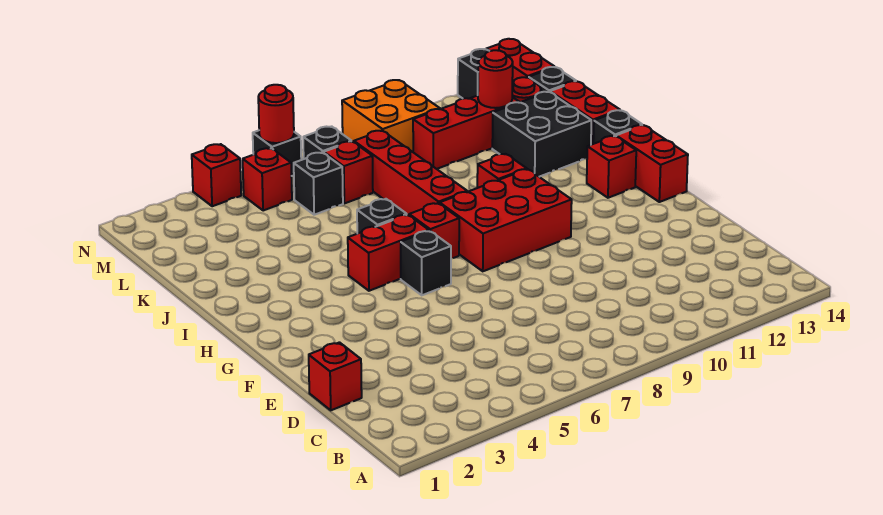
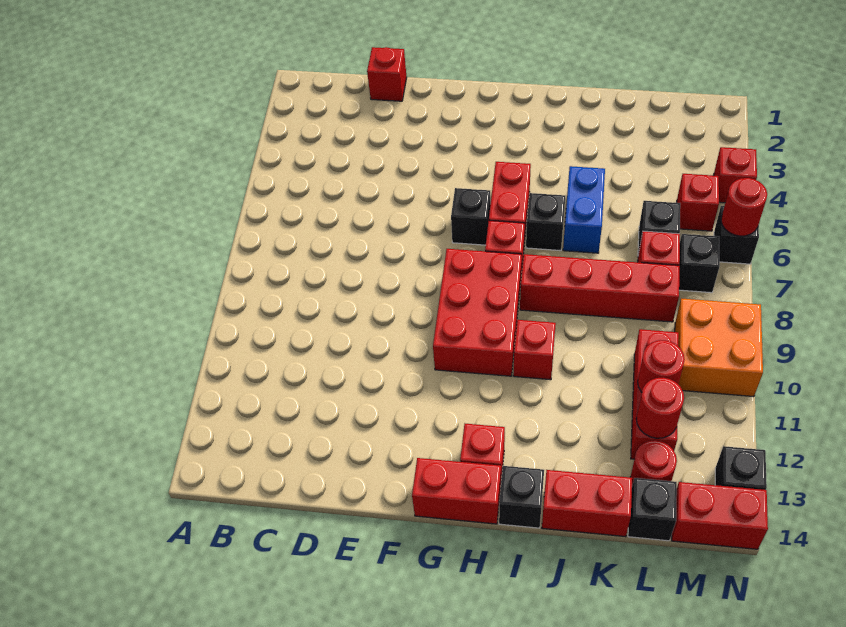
none -> blue 1x2 brick [563,166,605,253]
black 2x2 brick [492,92,591,177] -> none
none -> red 1x1 round brick [638,340,685,392]

